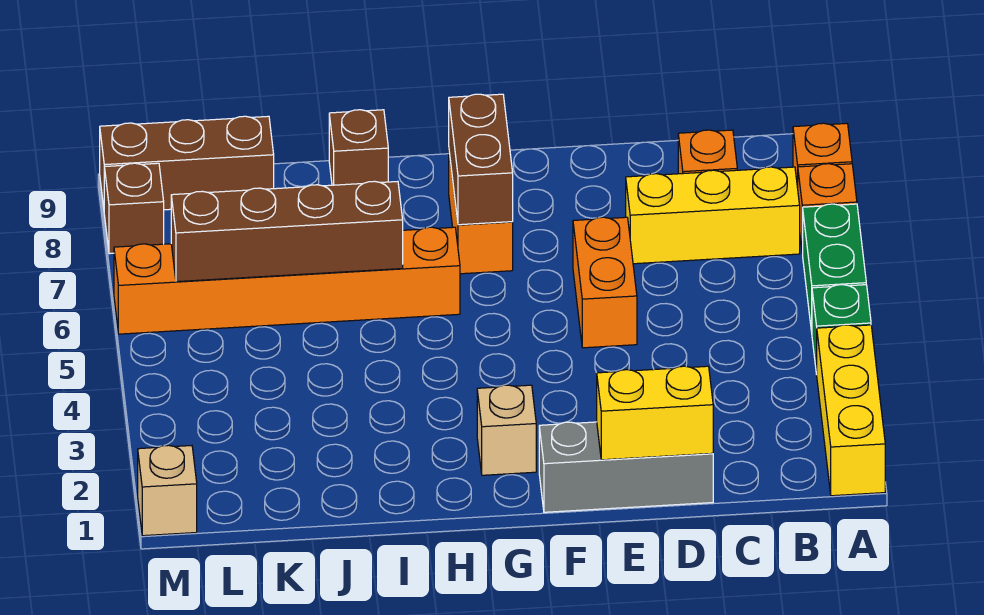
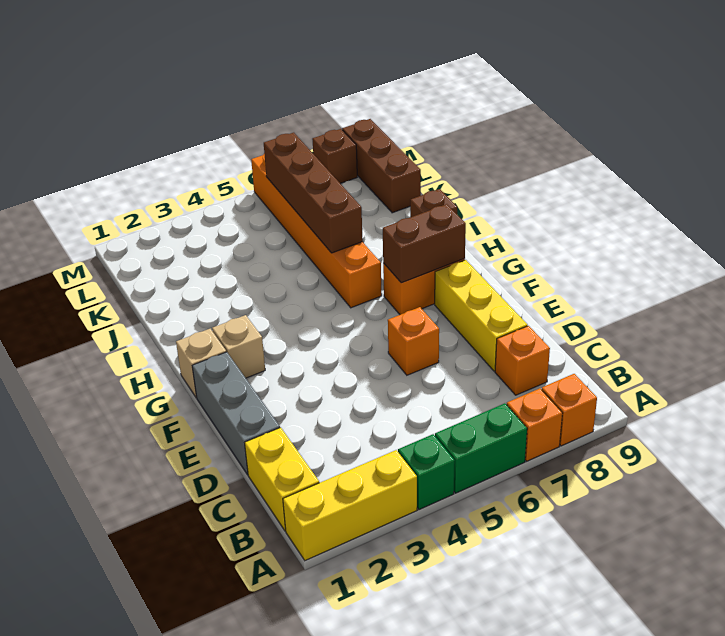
yellow 1x3 brick [626,167,800,264] -> yellow 1x3 brick moved to [435,260,527,371]
yellow 1x2 brick [597,366,713,460] -> yellow 1x2 brick moved to [245,428,319,531]
orange 1x2 brick [573,217,637,348] -> orange 1x1 brick [388,307,439,375]
tan 1x1 brick [138,445,197,536] -> tan 1x1 brick moved to [176,329,226,398]

